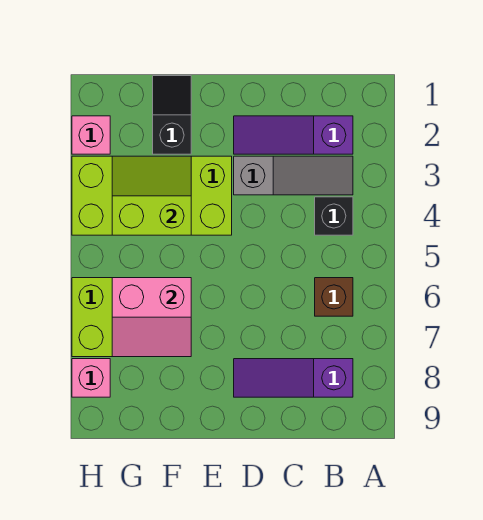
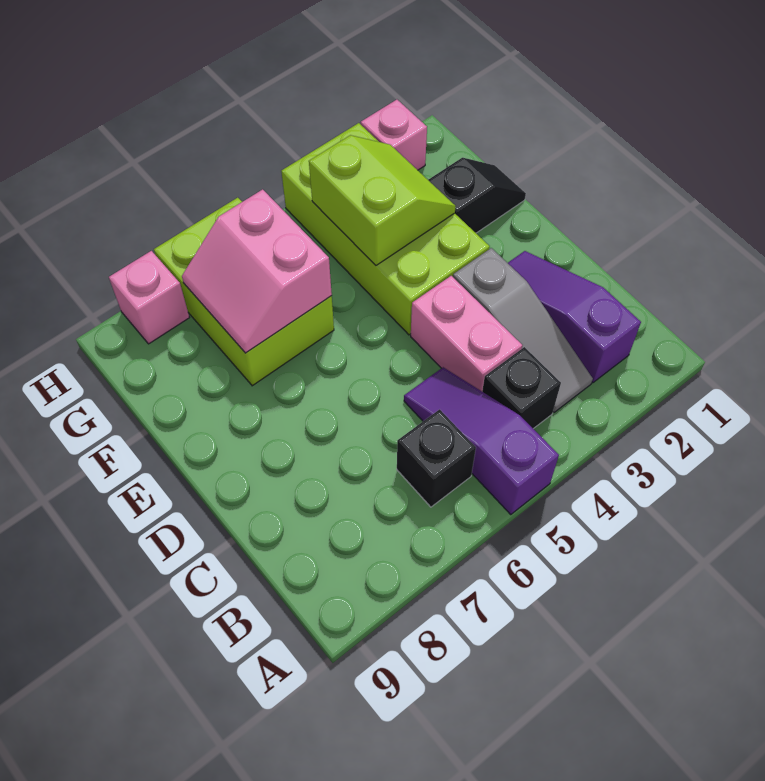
brown 1x1 brick [315,278,353,316] -> black 1x1 brick [397,409,476,507]
purple 1x3 slope [234,359,353,397] -> purple 1x3 slope moved to [404,367,559,515]
none -> pink 1x2 brick [411,276,522,391]

